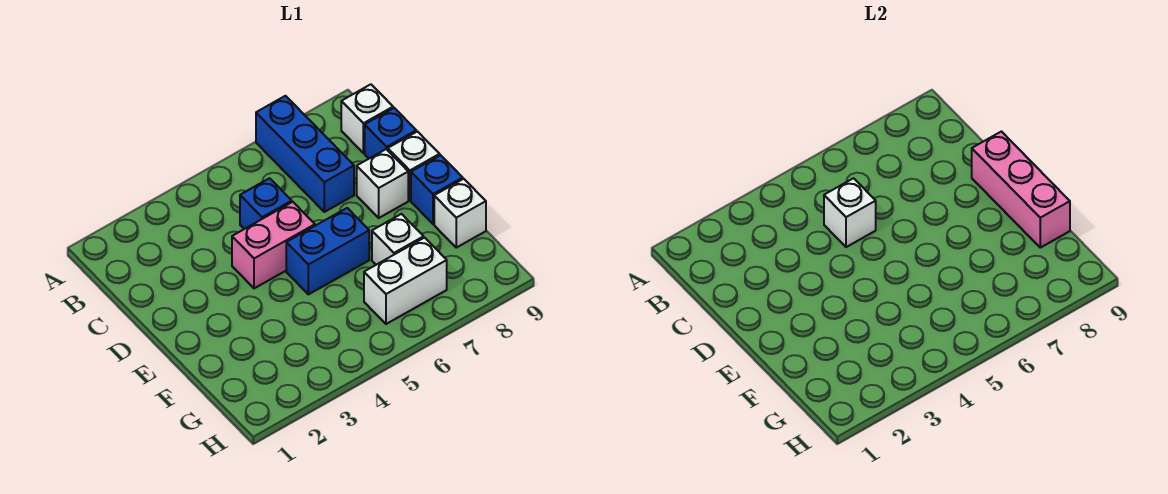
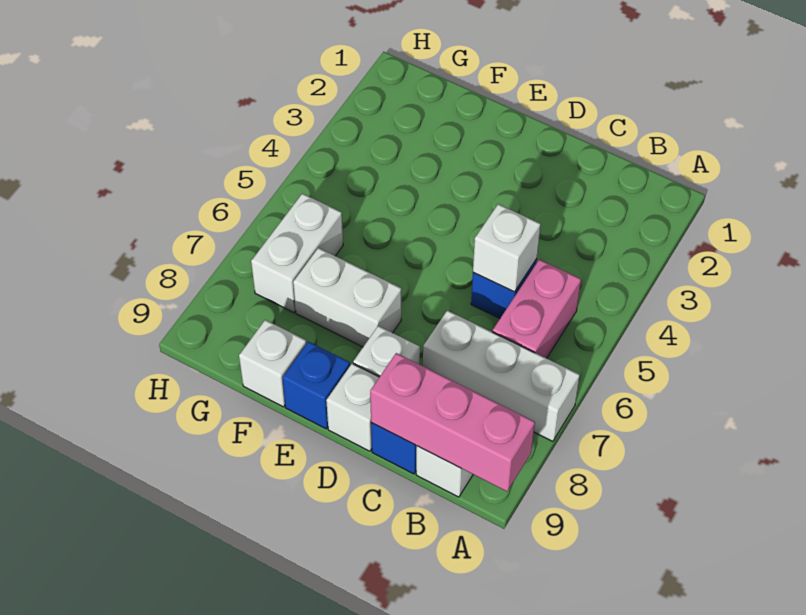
blue 1x3 brick [256,96,354,212] -> white 1x3 brick [423,310,580,441]
pink 1x2 brick [232,202,315,288] -> pink 1x2 brick moved to [493,259,581,358]
pink 1x3 brick [972,132,1070,248] -> pink 1x3 brick moved to [370,353,535,491]
blue 1x2 brick [286,208,369,294] -> none
white 1x1 brick [372,214,424,265] -> white 1x2 brick [293,248,401,347]

